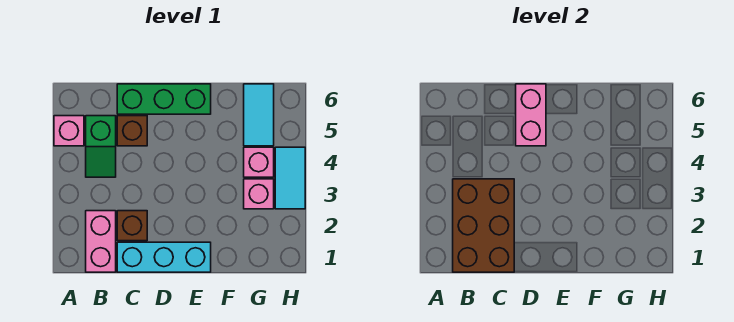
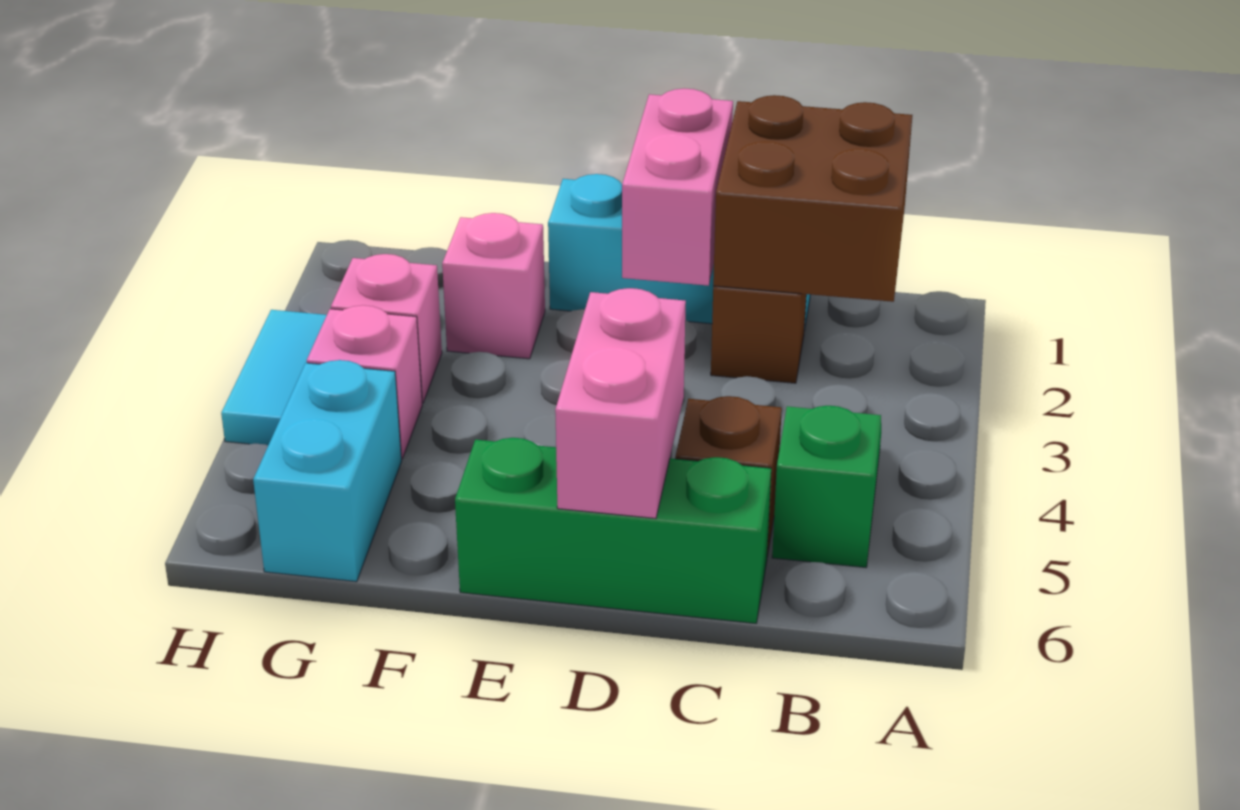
pink 1x1 brick [54,116,84,146] -> pink 1x1 brick moved to [442,213,545,359]
pink 1x2 brick [86,211,116,272] -> pink 1x2 brick moved to [622,88,733,286]
brown 2x3 brick [453,179,514,272] -> brown 2x2 brick [713,95,912,302]
cyan 1x2 tile [244,84,274,146] -> cyan 1x2 brick [253,360,401,582]

